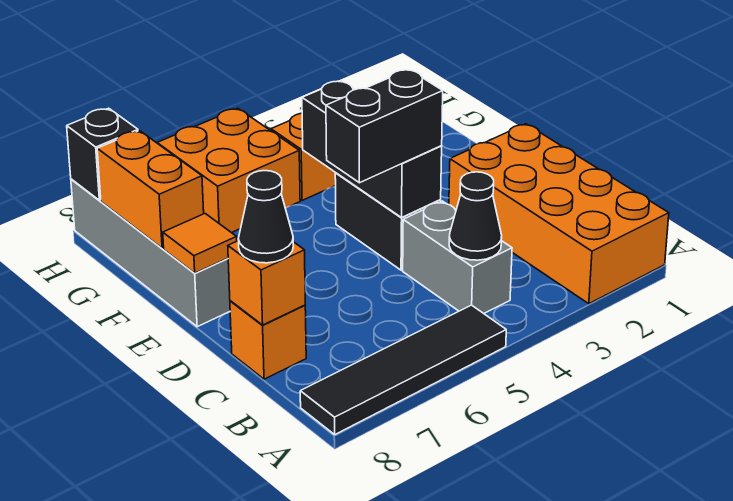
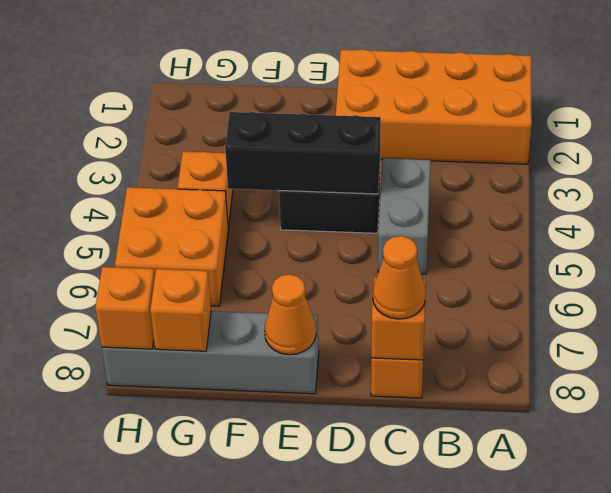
black 1x4 tile [300,305,506,434] -> none
grey 1x2 brick [403,201,512,313] -> grey 1x2 brick turned to [378,158,431,274]
black 1x1 cone [449,172,502,260] -> none
black 1x1 cone [238,171,293,263] -> orange 1x1 cone [373,236,426,319]
black 1x2 brick [326,70,443,183] -> none
orange 1x1 tile [163,214,237,273] -> orange 1x1 cone [265,274,316,355]
orange 1x2 brick [97,131,204,248] -> orange 1x1 brick [150,269,211,351]
black 1x1 brick [67,108,138,200] -> orange 1x1 brick [95,267,155,349]

